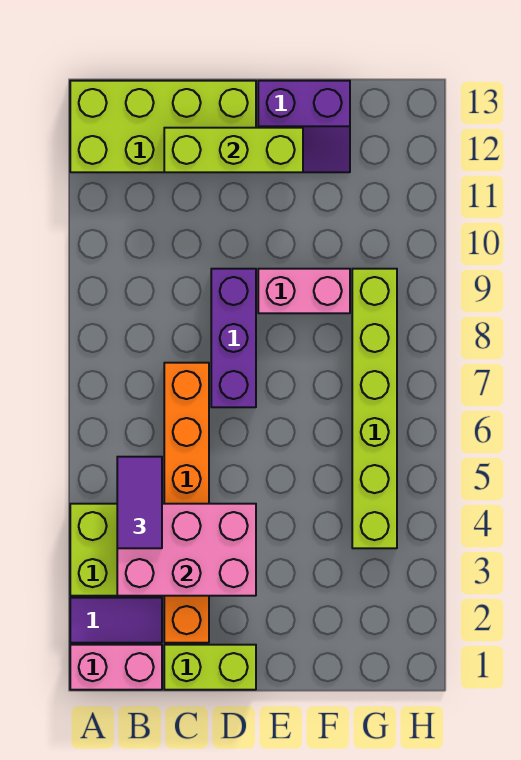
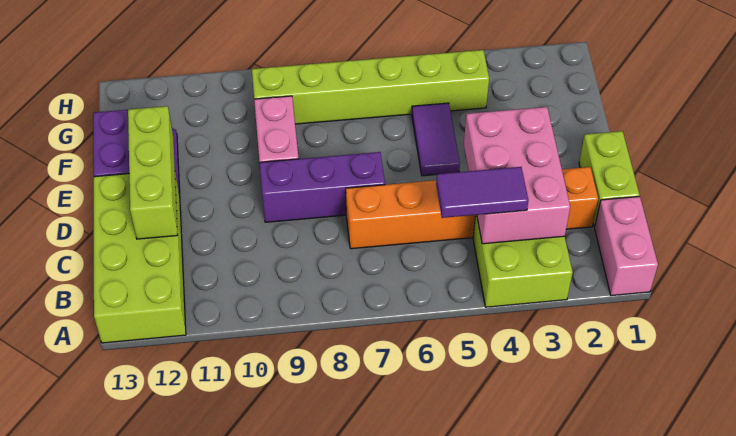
purple 1x2 tile [70,598,162,643] -> purple 1x2 tile moved to [412,103,460,176]

